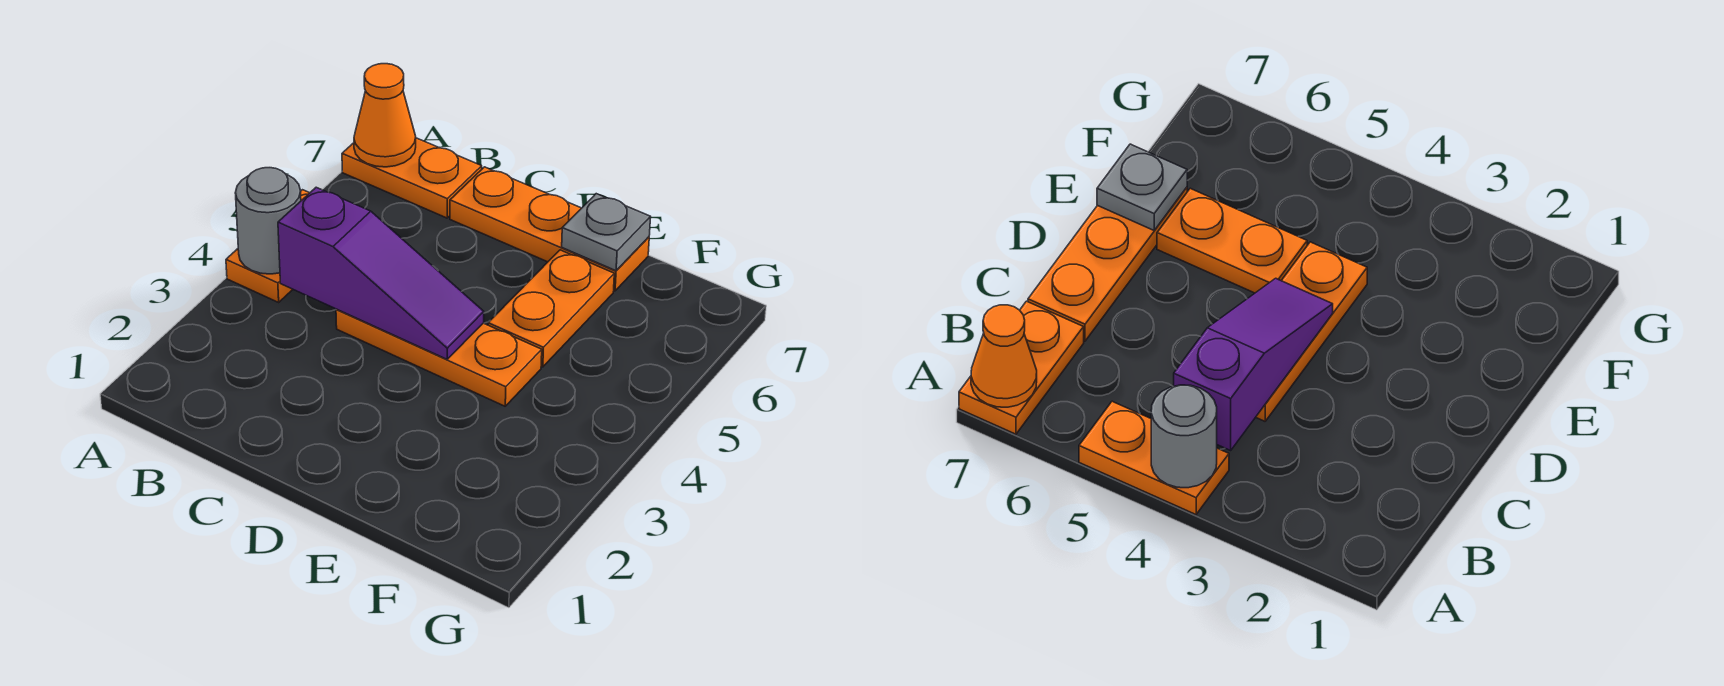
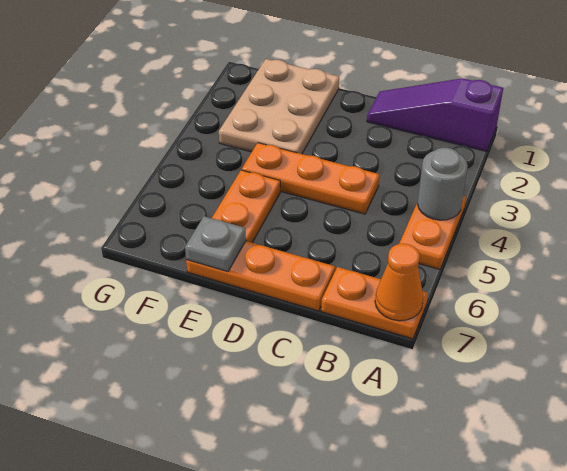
purple 1x3 slope [278,187,484,359] -> purple 1x3 slope moved to [367,78,503,152]
none -> tan 2x3 plate [219,59,339,154]

